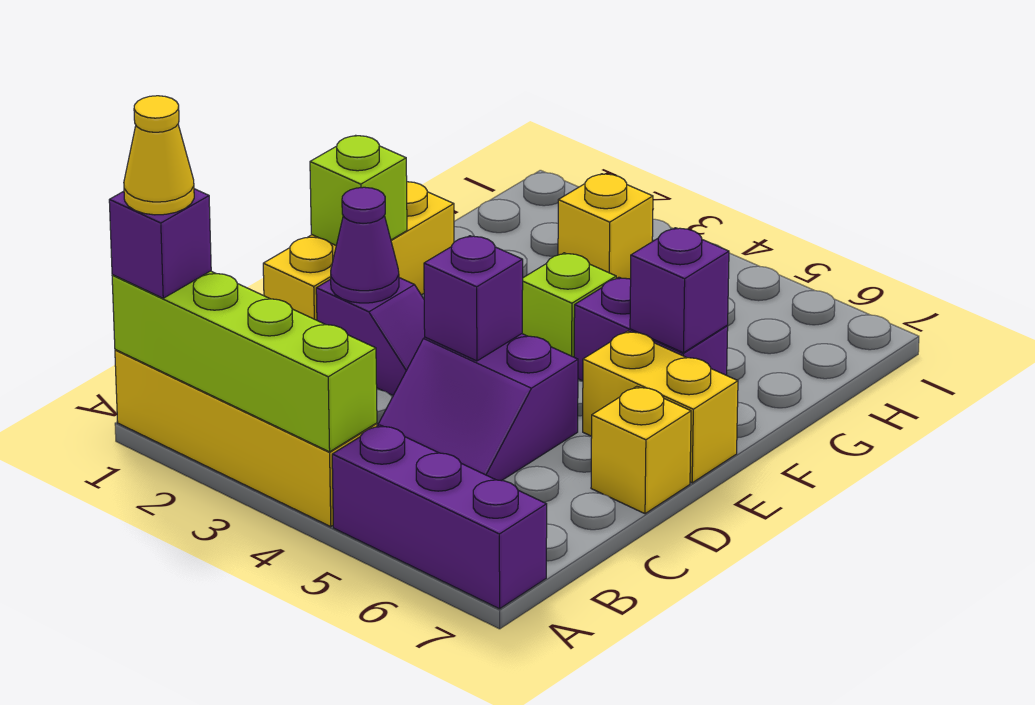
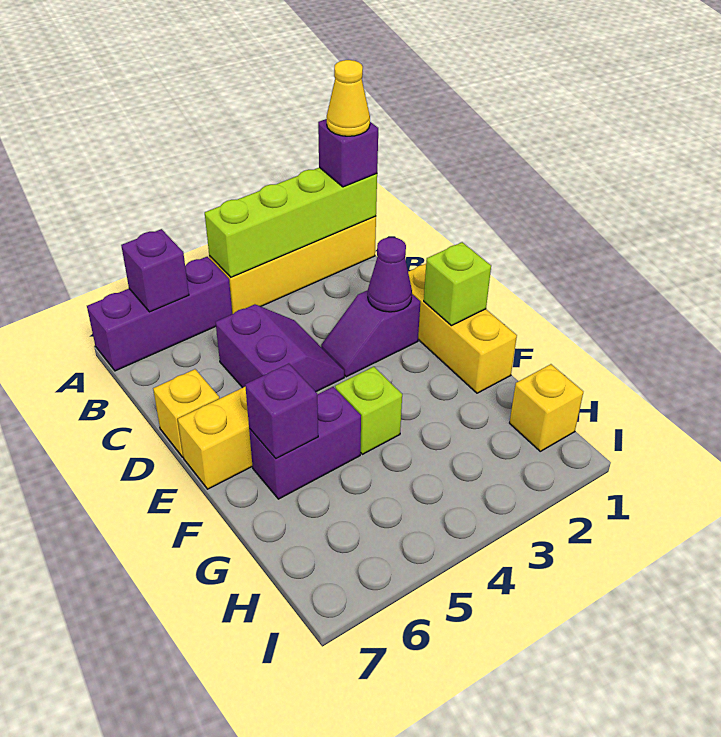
purple 2x2 slope [378,334,578,481] -> purple 2x2 slope turned to [216,304,344,392]
purple 1x1 brick [424,236,523,361] -> purple 1x1 brick moved to [121,229,189,312]
yellow 1x1 brick [558,174,653,279] -> yellow 1x1 brick moved to [510,364,583,451]

